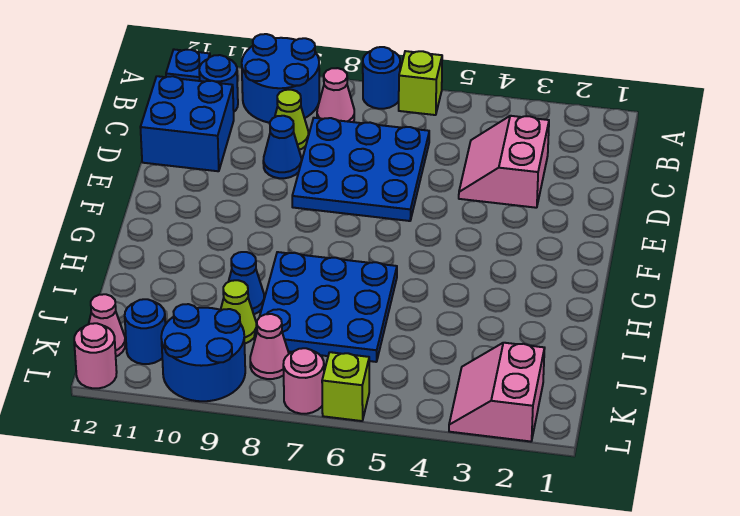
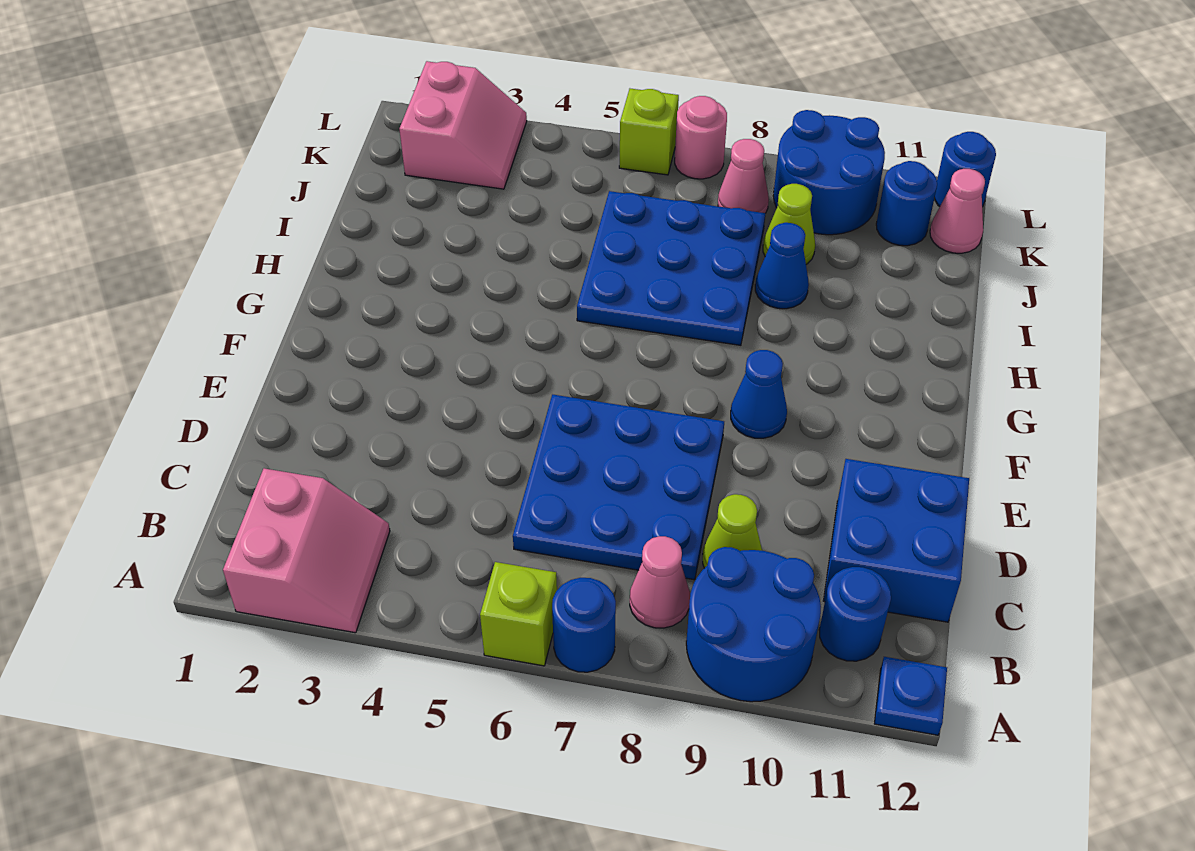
pink 2x2 slope [459,116,549,208] -> pink 2x2 slope moved to [223,468,390,633]
blue 1x1 cone [263,116,301,178] -> blue 1x1 cone moved to [731,350,787,438]
pink 1x1 round brick [74,323,117,388] -> blue 1x1 round brick [935,132,996,207]

